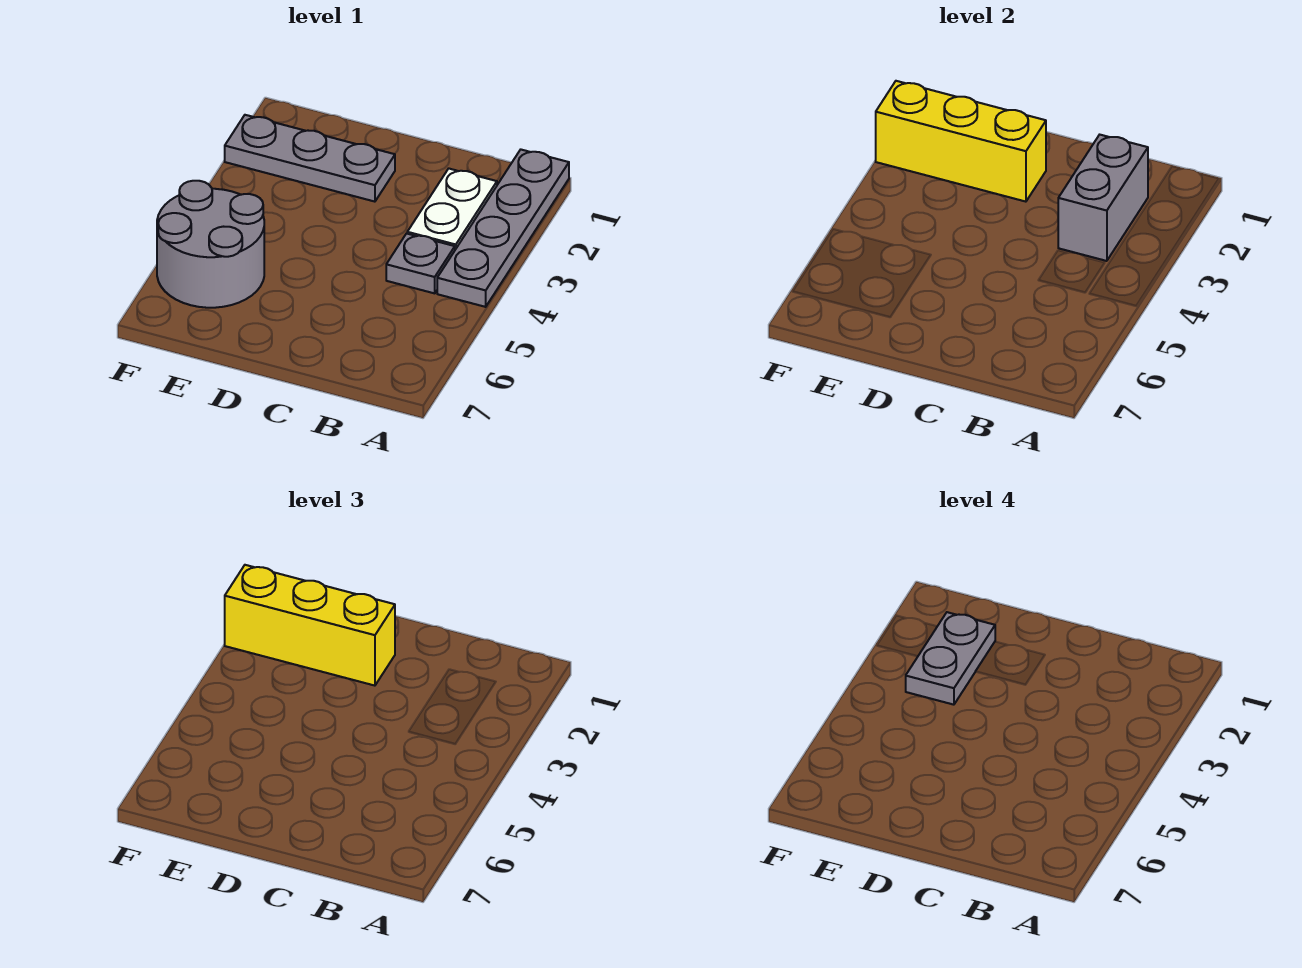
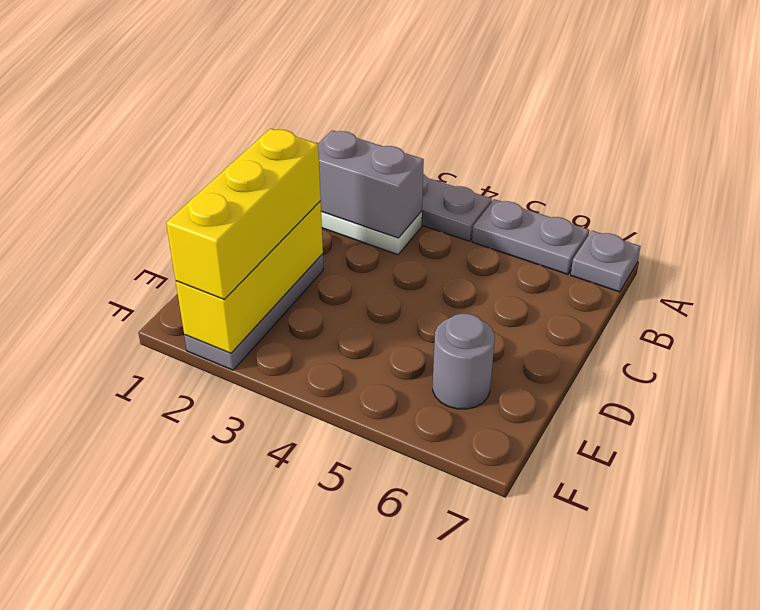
grey 1x1 plate [386,233,455,293] -> grey 1x1 plate moved to [571,231,641,292]
grey 1x2 plate [906,612,995,705] -> grey 1x2 plate moved to [472,199,589,274]
grey 2x2 round brick [157,181,264,308] -> grey 1x1 round brick [433,314,495,409]

